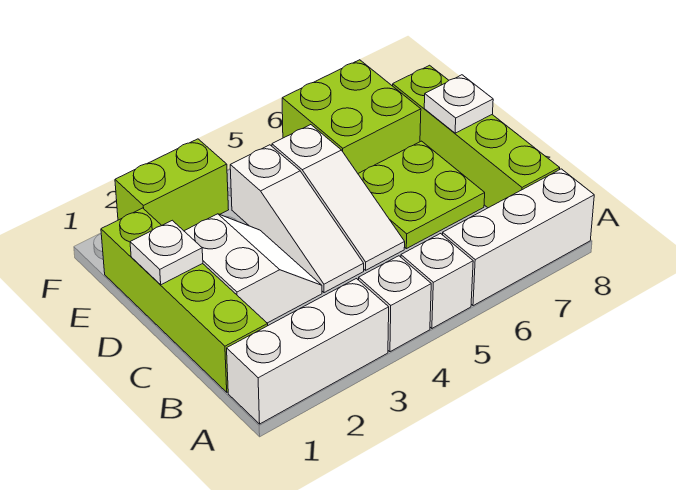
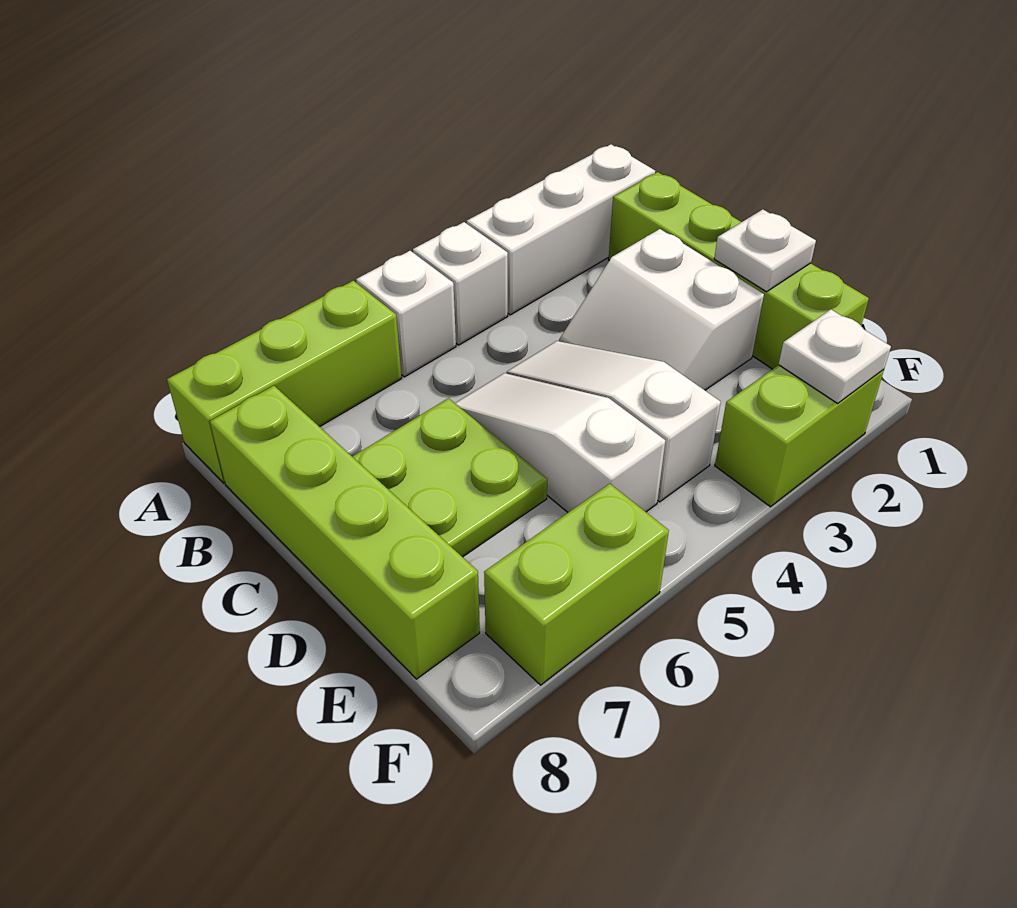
white 1x3 brick [443,169,594,306] -> lime 1x3 brick [167,281,402,483]
white 1x1 plate [424,75,493,133] -> white 1x1 plate moved to [779,309,891,403]
lime 2x2 brick [282,60,421,173] -> lime 1x2 brick [484,484,669,685]

